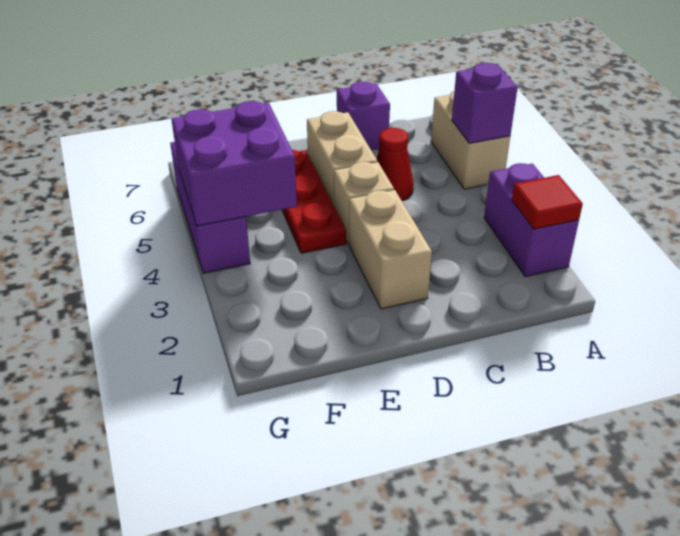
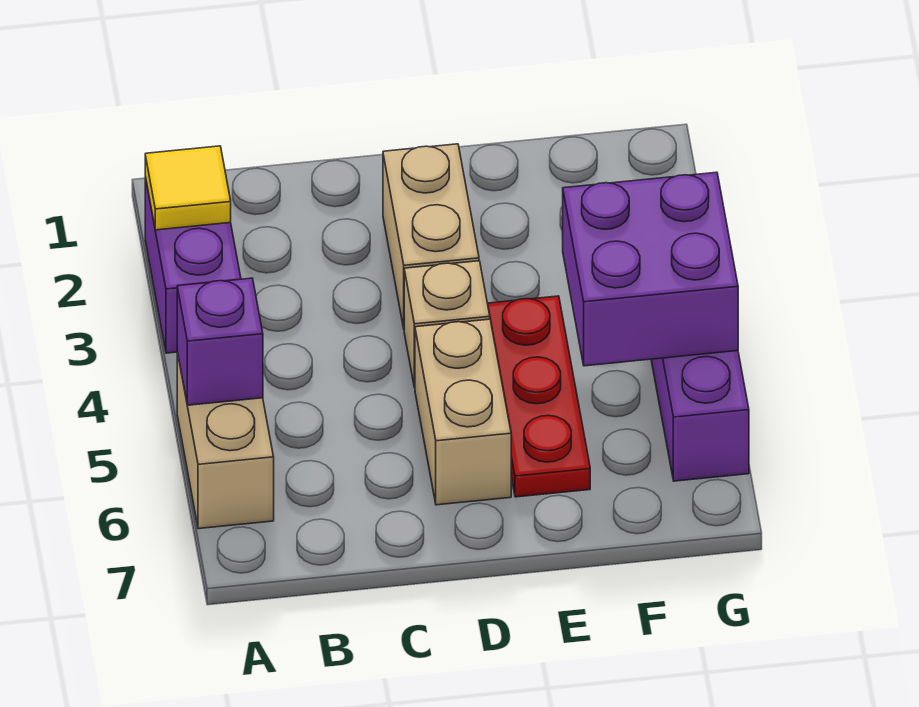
red 1x1 tile [512,175,583,229] -> yellow 1x1 tile [145,146,231,230]
red 1x1 cone [376,128,414,201] -> none
purple 1x1 brick [337,82,390,150] -> none

